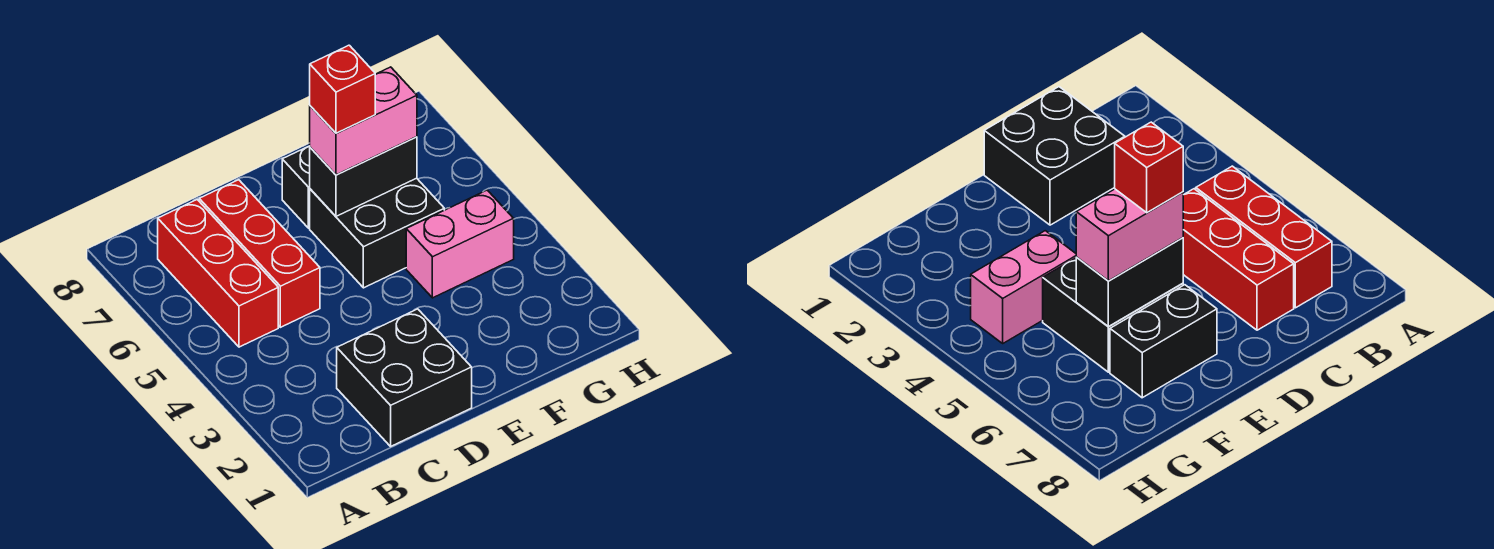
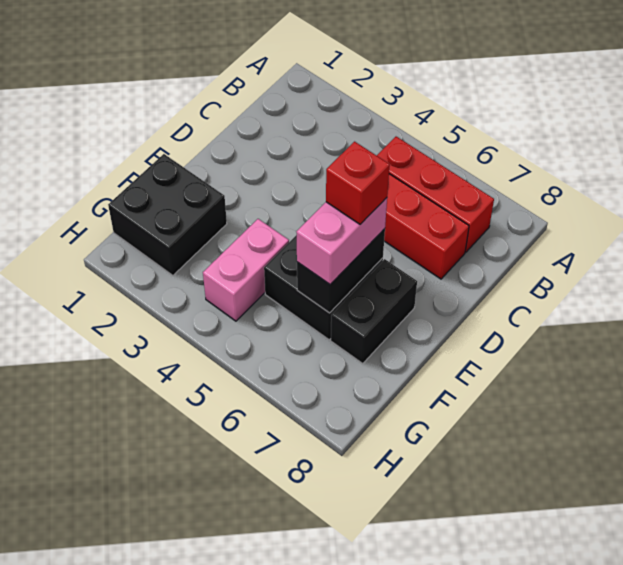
black 2x2 brick [337,309,472,446] -> black 2x2 brick moved to [108,154,227,275]

